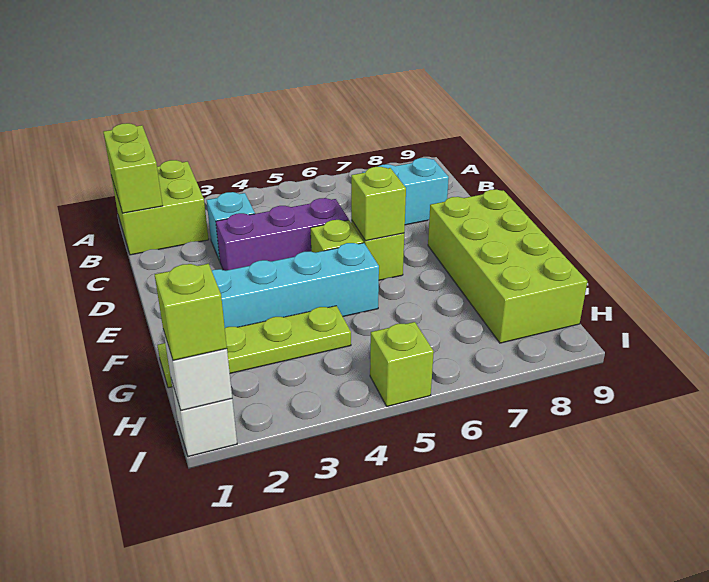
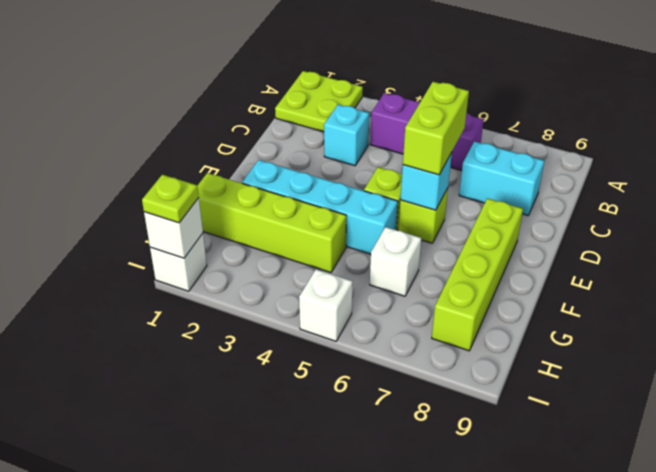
lime 2x2 brick [111,160,209,255] -> lime 2x2 plate [275,71,363,132]
lime 1x2 brick [103,123,163,213] -> lime 1x2 brick moved to [403,82,469,175]
purple 1x3 brick [216,198,349,271] -> purple 1x3 brick moved to [370,93,484,171]
lime 1x1 brick [351,167,406,241] -> cyan 1x1 brick [400,153,452,210]
lime 2x4 brick [428,190,587,343] -> lime 1x4 brick [432,198,523,351]
lime 1x4 plate [157,306,351,388] -> lime 1x4 brick [197,173,346,273]
none -> white 1x1 brick [370,227,421,296]
lime 1x1 brick [155,264,227,360] -> lime 1x1 plate [142,175,199,223]
lime 1x1 brick [370,322,434,406] -> white 1x1 brick [299,269,353,341]

